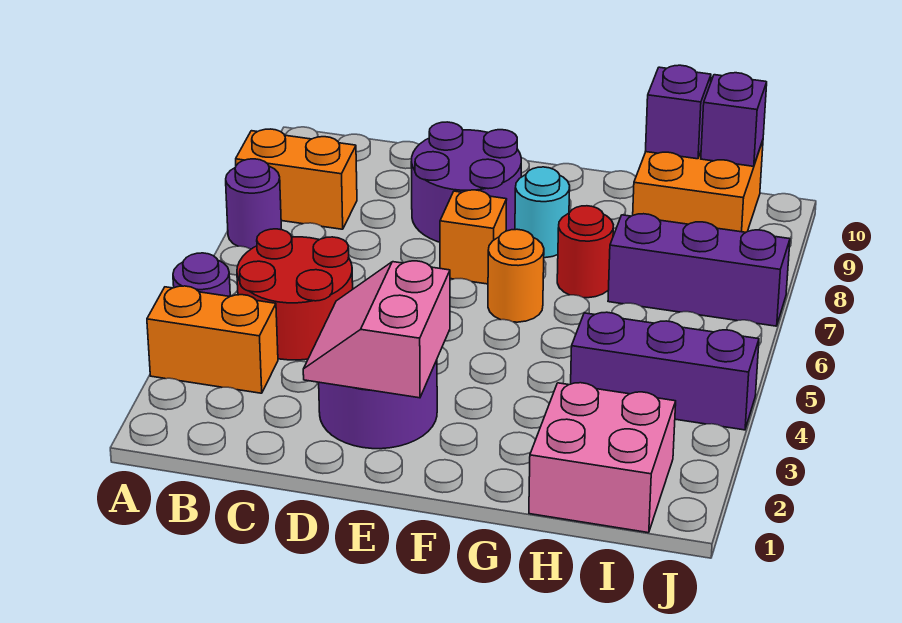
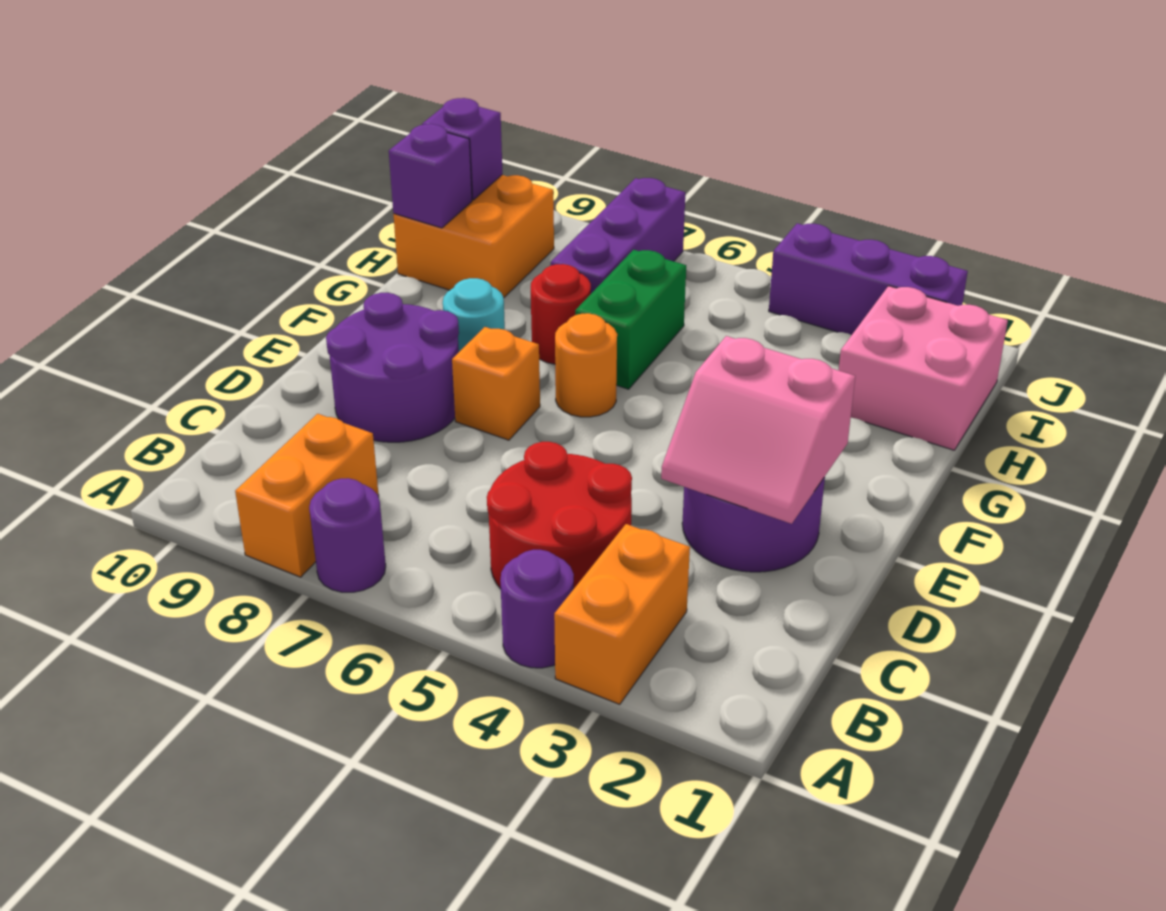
none -> green 1x2 brick [575,250,686,389]
purple 1x3 brick [571,312,759,430] -> purple 1x3 brick turned to [769,223,968,335]

